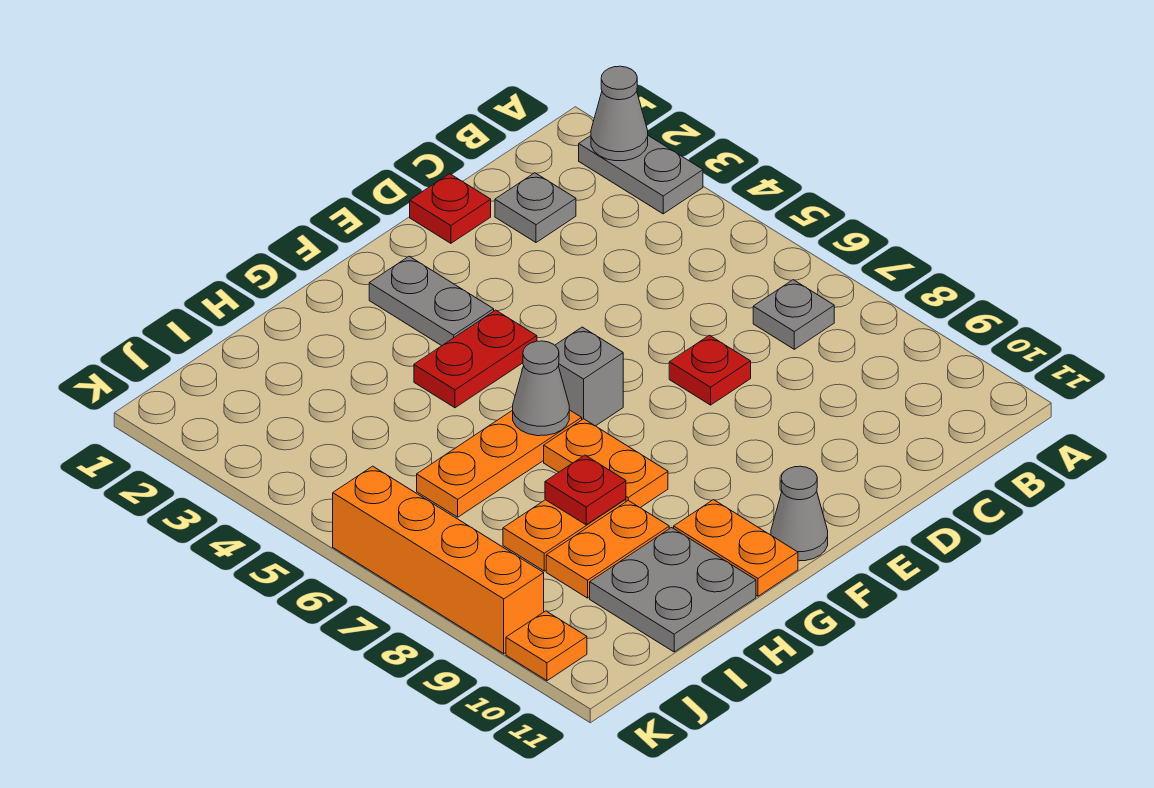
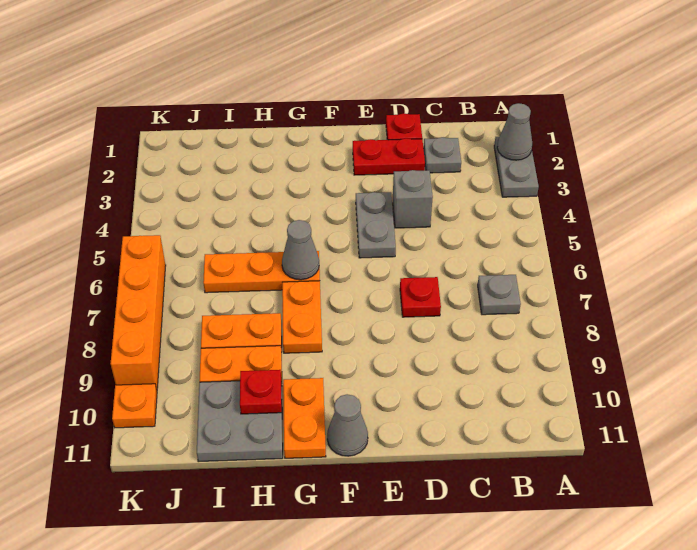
grey 1x2 plate [369,256,494,346] -> grey 1x2 plate moved to [356,192,396,258]
red 1x2 plate [414,310,537,408] -> red 1x2 plate moved to [353,138,425,175]
grey 1x1 brick [555,327,623,426] -> grey 1x1 brick moved to [393,170,433,228]
red 1x1 plate [545,455,626,525] -> red 1x1 plate moved to [240,370,282,414]

